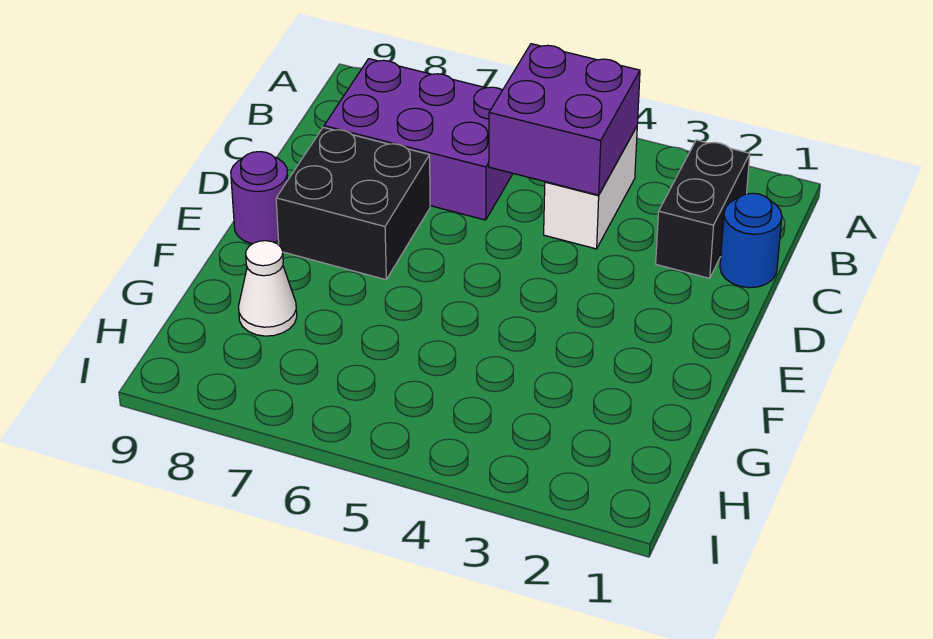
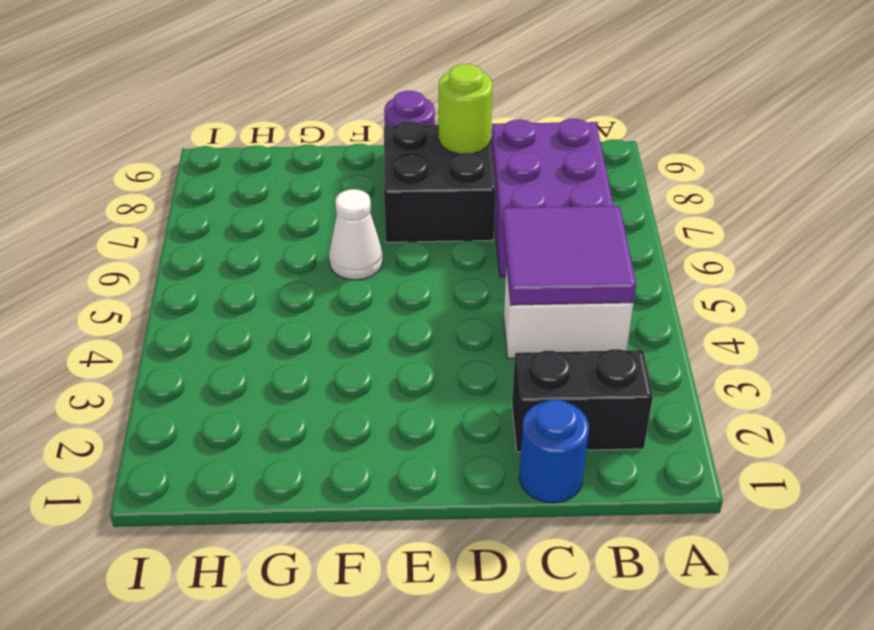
purple 2x2 brick [489,44,640,195] -> purple 2x2 tile [502,206,636,305]
none -> lime 1x1 round brick [439,64,493,154]
white 1x1 cone [239,241,297,336] -> white 1x1 cone moved to [329,189,383,280]

